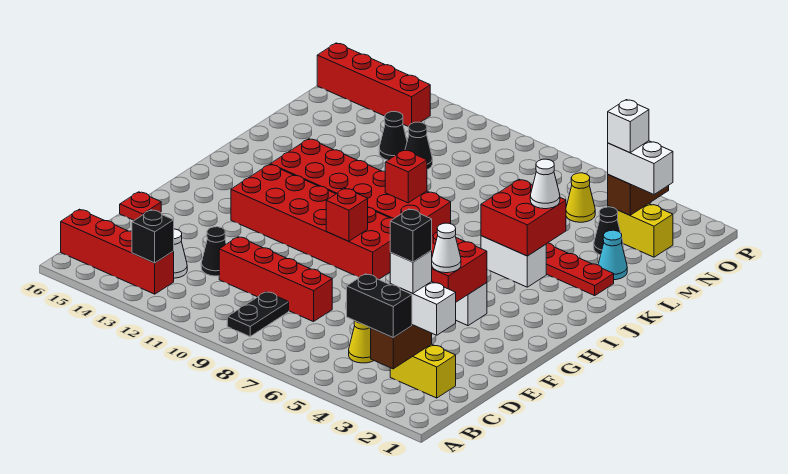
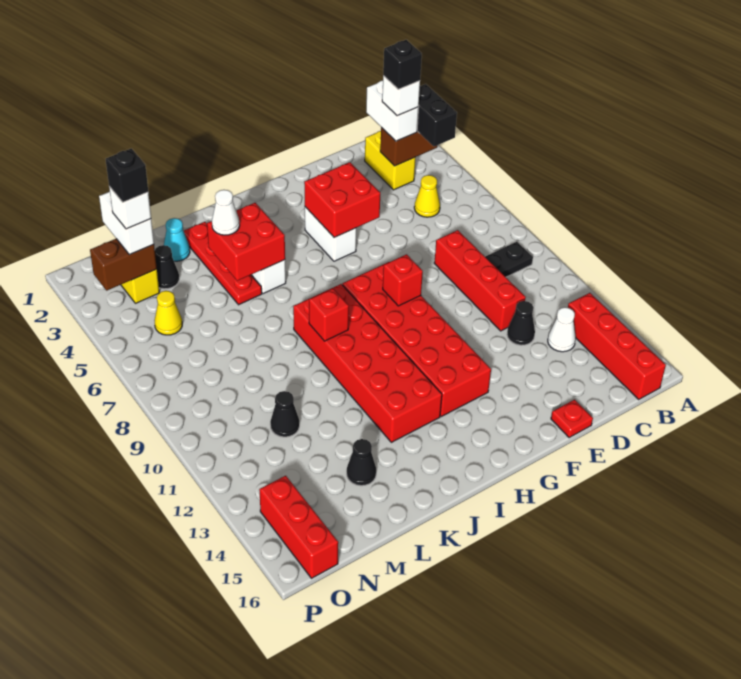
black 1x1 brick [132,210,174,263] -> black 1x1 brick moved to [106,148,148,202]
white 1x1 cone [432,223,461,273] -> none
black 1x1 cone [379,112,407,160] -> black 1x1 cone moved to [347,439,376,486]
red 1x4 brick [317,43,430,127] -> red 1x3 brick [259,476,338,578]

